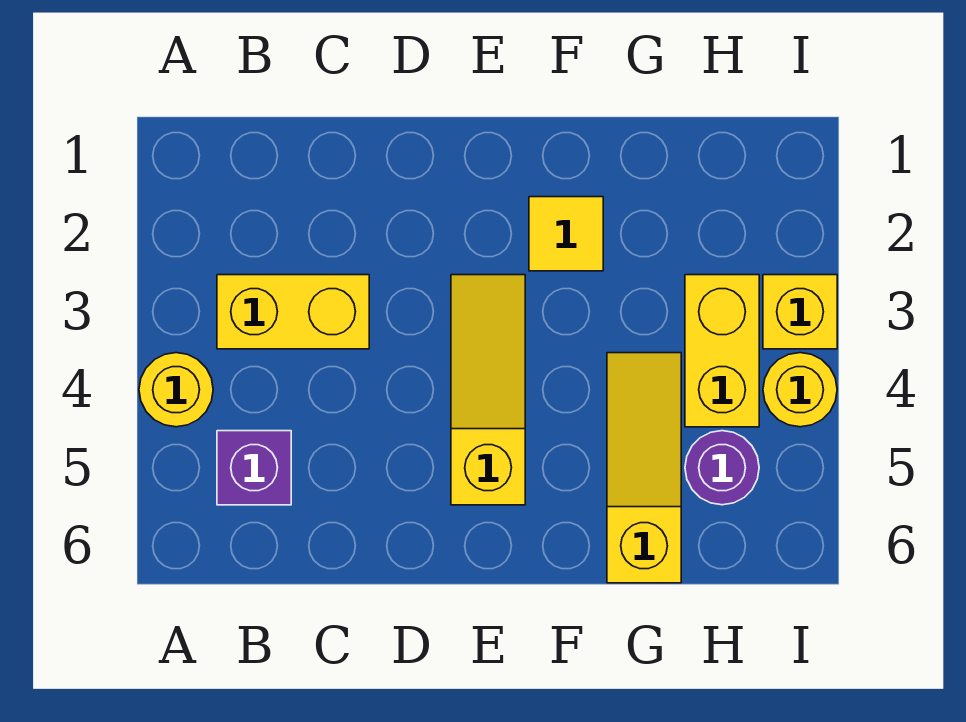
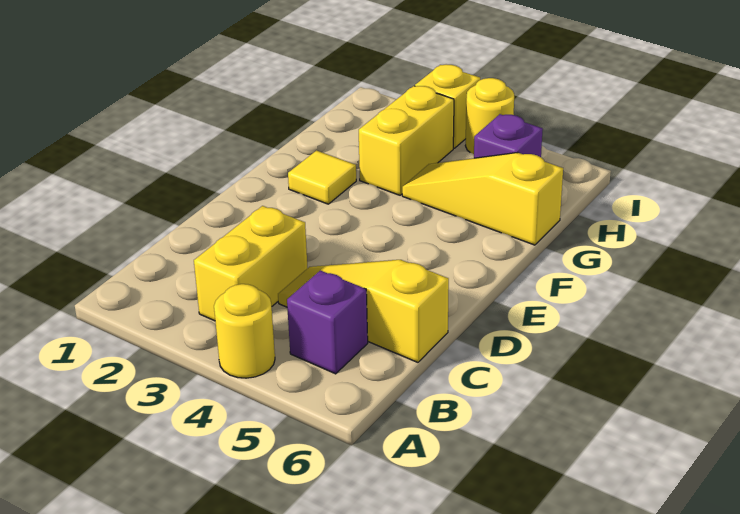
yellow 1x3 slope [451,275,525,505] -> yellow 1x3 slope moved to [278,260,449,362]
yellow 1x2 brick [685,275,759,427] -> yellow 1x2 brick turned to [359,86,454,195]
purple 1x1 round brick [685,431,759,505] -> purple 1x1 brick [474,114,543,158]

